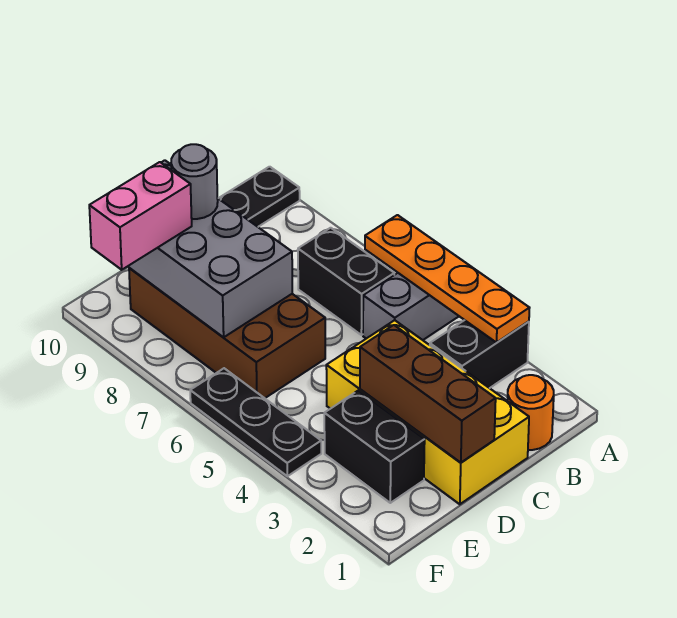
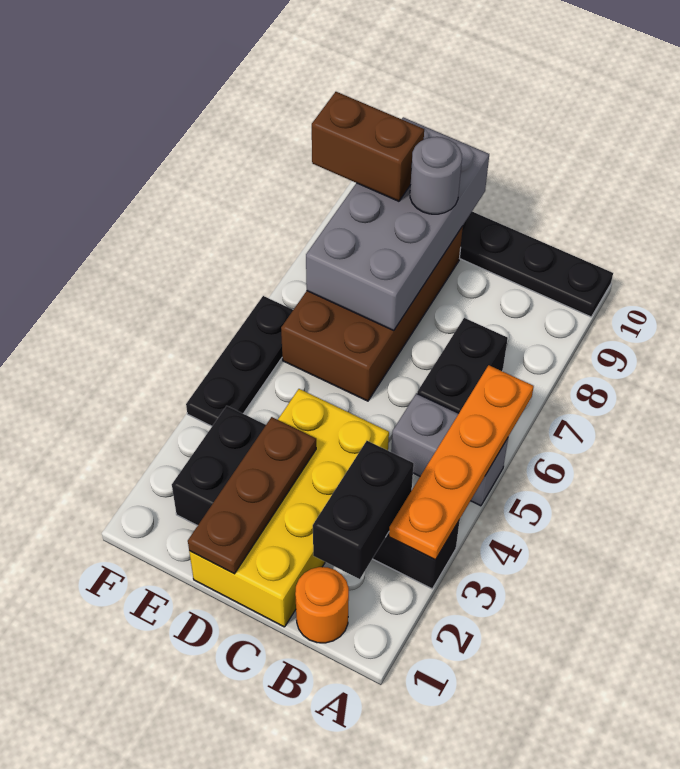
none -> black 1x2 brick [313,441,414,579]
brown 1x3 brick [360,325,496,463] -> brown 1x3 plate [188,417,316,574]
pink 1x2 brick [89,162,192,270] -> brown 1x2 brick [312,92,424,201]

